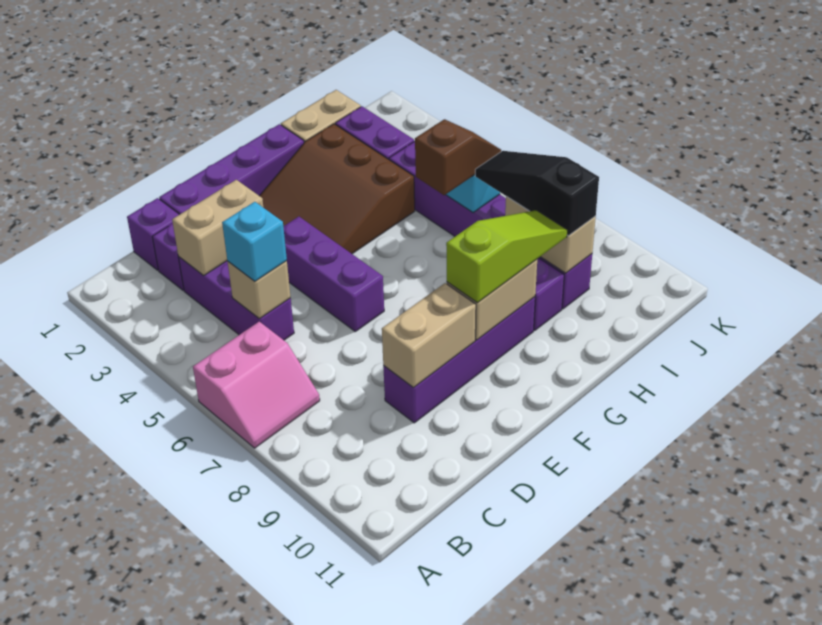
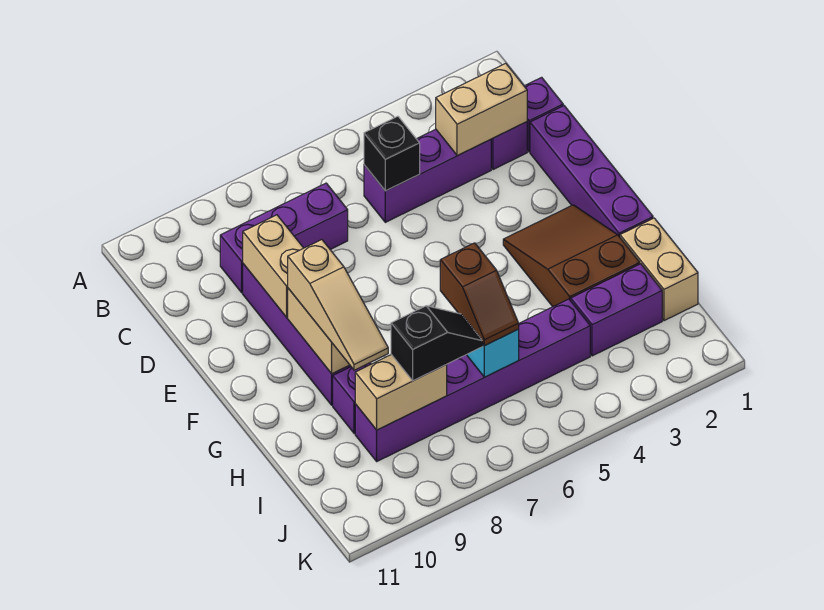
pink 2x2 slope [193,321,320,448] -> none
tan 1x2 brick [172,180,263,276] -> tan 1x2 brick turned to [436,63,527,156]
tan 1x1 brick [228,261,291,319] -> black 1x1 brick [364,116,420,191]
cyan 1x1 brick [222,202,287,281] -> none
purple 1x3 brick [283,217,384,331] -> purple 1x3 brick moved to [220,183,348,293]
brown 3x3 slope [260,124,415,254] -> brown 2x3 slope [503,205,640,307]
lime 1x3 slope [446,210,567,303] -> tan 1x3 slope [288,240,388,370]
black 1x3 slope [475,151,599,236] -> black 1x2 slope [391,306,483,381]

